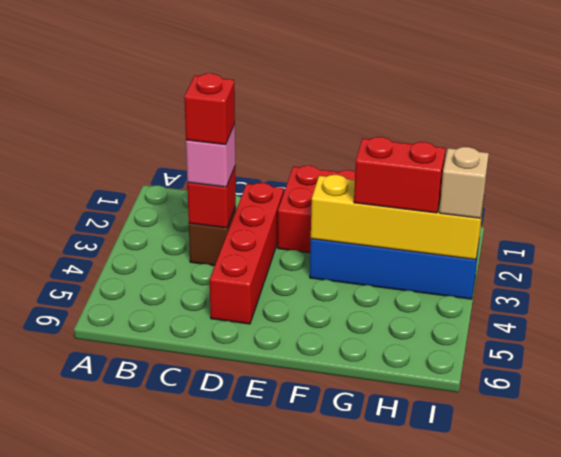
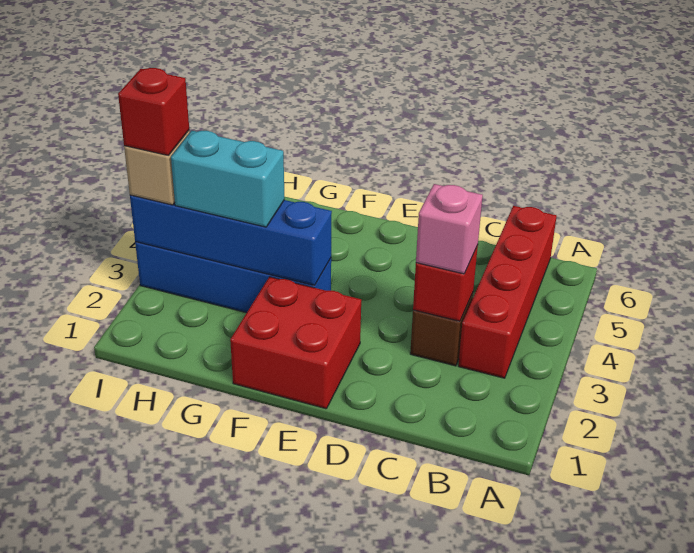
red 1x1 brick [184,73,235,145] -> red 1x1 brick moved to [118,68,189,156]
red 1x4 brick [210,183,284,324] -> red 1x4 brick moved to [458,206,557,378]
yellow 1x4 brick [311,175,484,260] -> blue 1x4 brick [130,195,332,286]
red 1x2 brick [354,137,445,213] -> cyan 1x2 brick [171,131,285,227]

